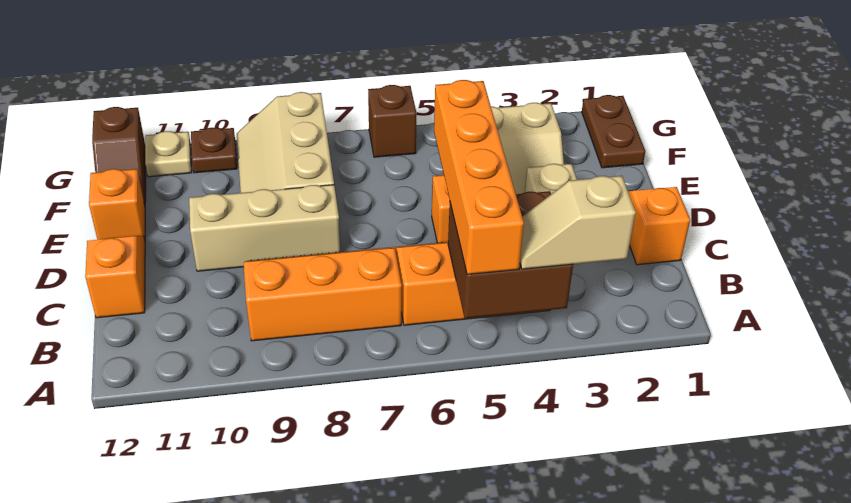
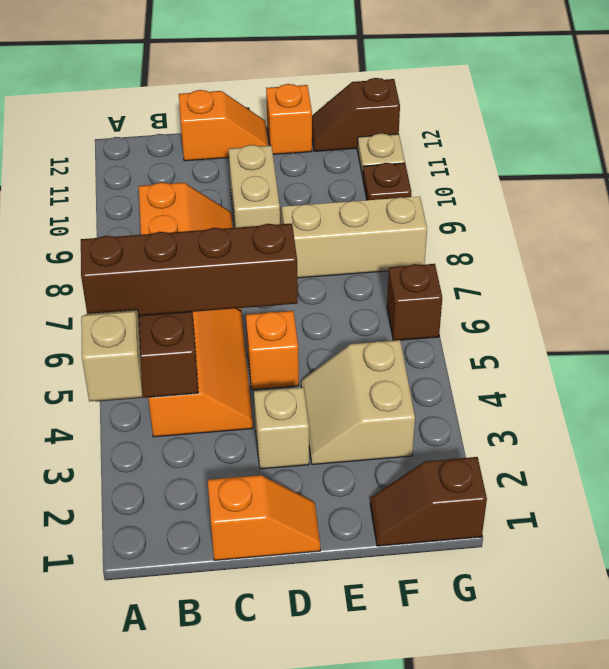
orange 1x4 brick [434,80,524,275] -> brown 1x4 brick [81,223,298,316]
tan 1x3 brick [189,185,340,271] -> tan 1x2 brick [229,145,280,228]
brown 1x2 plate [582,95,645,168] -> brown 1x2 slope [370,457,487,546]

